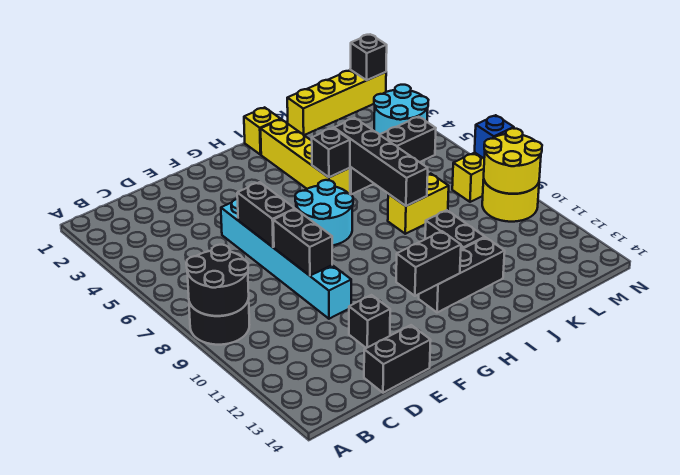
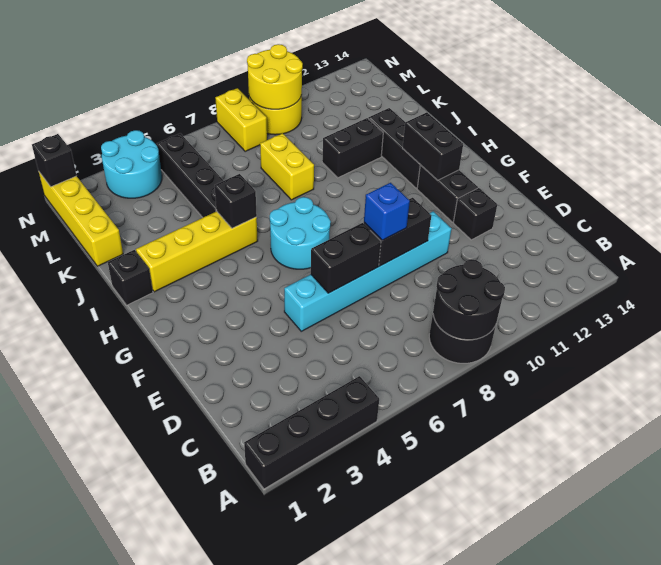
black 1x2 brick [364,325,431,393] -> black 1x2 brick moved to [417,165,478,222]
yellow 1x1 brick [244,107,281,155] -> black 1x1 brick [108,250,153,305]
black 1x4 brick [334,118,428,206] -> black 1x4 brick moved to [244,376,379,489]
blue 1x1 brick [475,115,514,158] -> blue 1x1 brick moved to [364,183,410,240]

